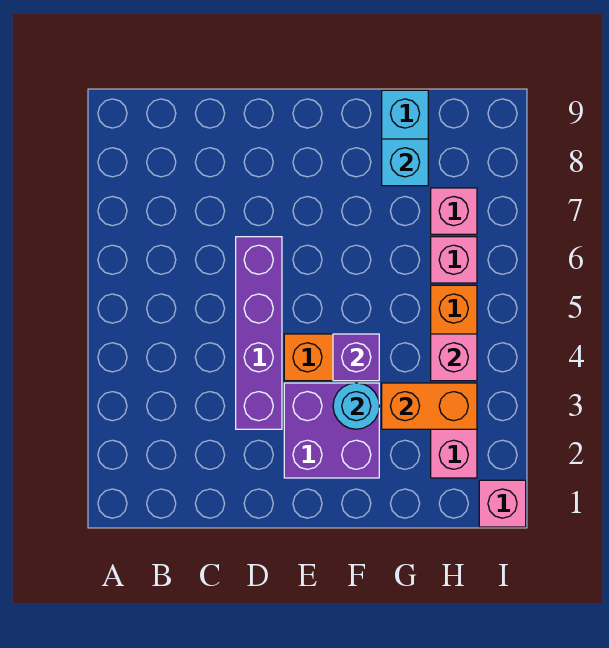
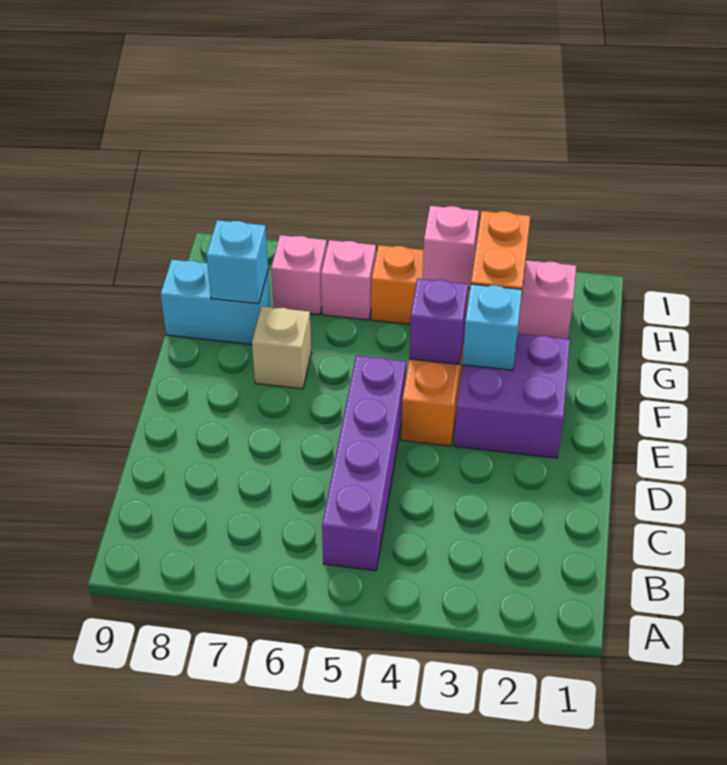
purple 1x4 brick [236,237,282,429] -> purple 1x4 brick turned to [322,356,406,571]
cyan 1x1 round brick [333,383,379,429] -> cyan 1x1 brick [462,284,522,370]
none -> tan 1x1 brick [252,306,311,389]
pink 1x1 brick [479,480,526,527] -> none

